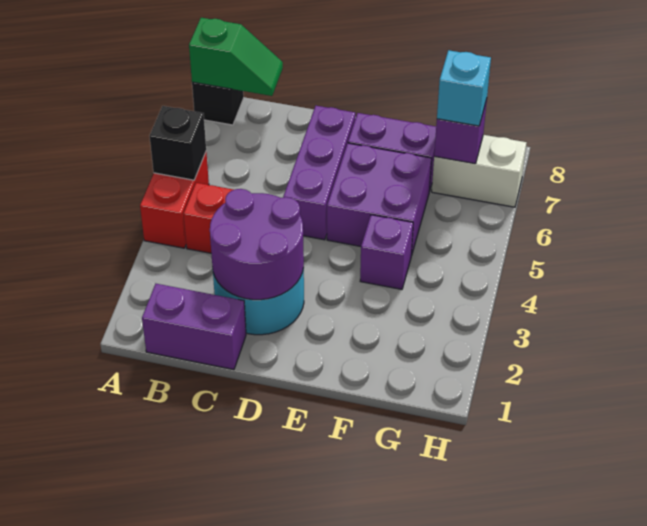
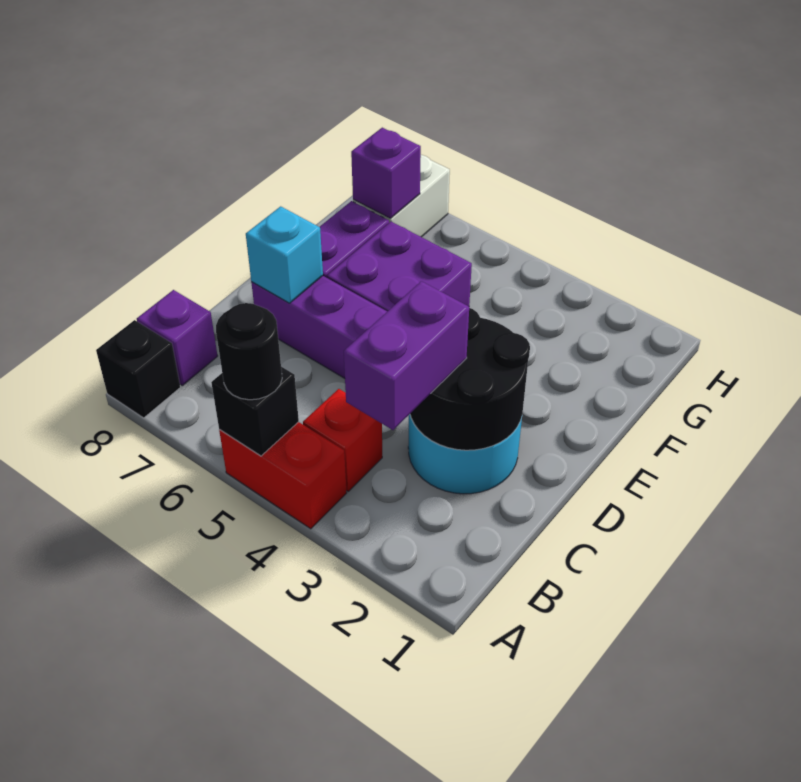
none -> black 1x1 round brick [216,303,282,400]
green 1x2 slope [189,18,283,96] -> none
purple 1x2 brick [142,284,246,370] -> purple 1x2 brick moved to [344,281,469,430]
purple 2x2 round brick [210,189,304,300] -> black 2x2 round brick [410,308,530,450]
purple 1x1 brick [360,215,413,289] -> purple 1x1 brick moved to [137,290,217,385]
cyan 1x1 brick [437,50,491,126] -> cyan 1x1 brick moved to [246,206,323,303]

